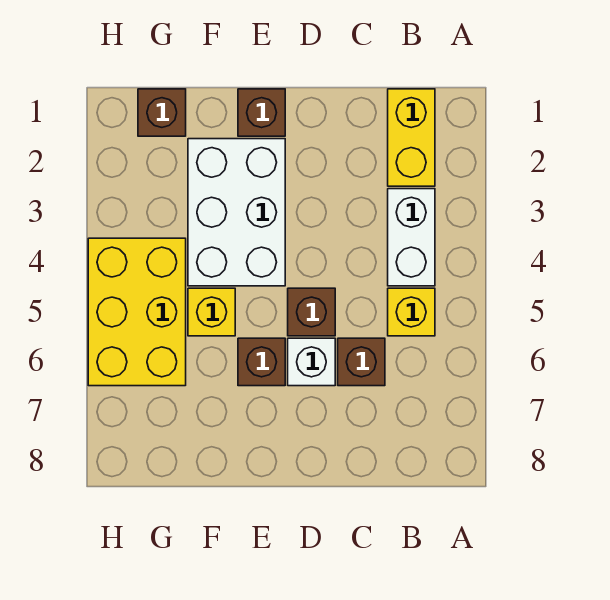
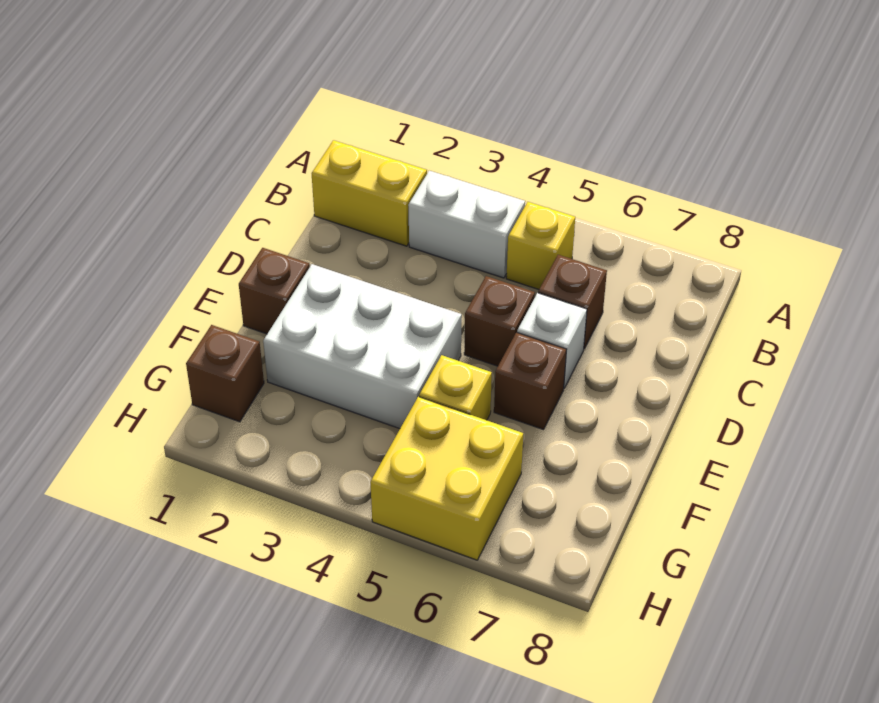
yellow 2x3 brick [88,238,186,386] -> yellow 2x2 brick [370,397,523,560]

